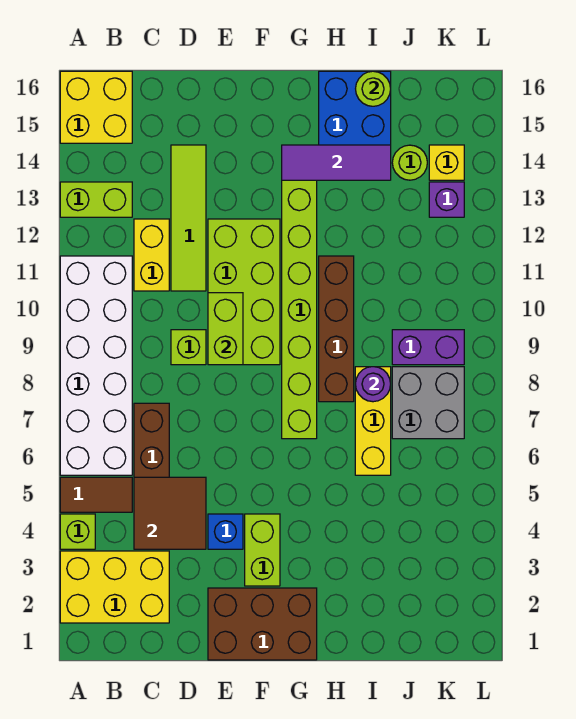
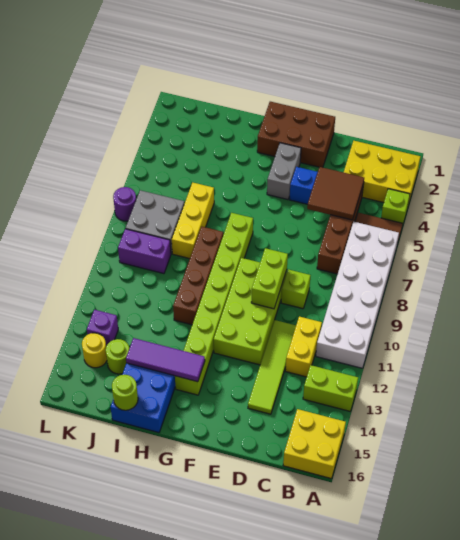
lime 1x2 brick [245,514,280,586] -> grey 1x2 brick [267,143,301,200]
purple 1x1 round brick [355,367,391,402] -> purple 1x1 round brick moved to [113,187,136,221]
yellow 1x1 brick [429,145,464,180] -> yellow 1x1 round brick [82,333,107,368]

